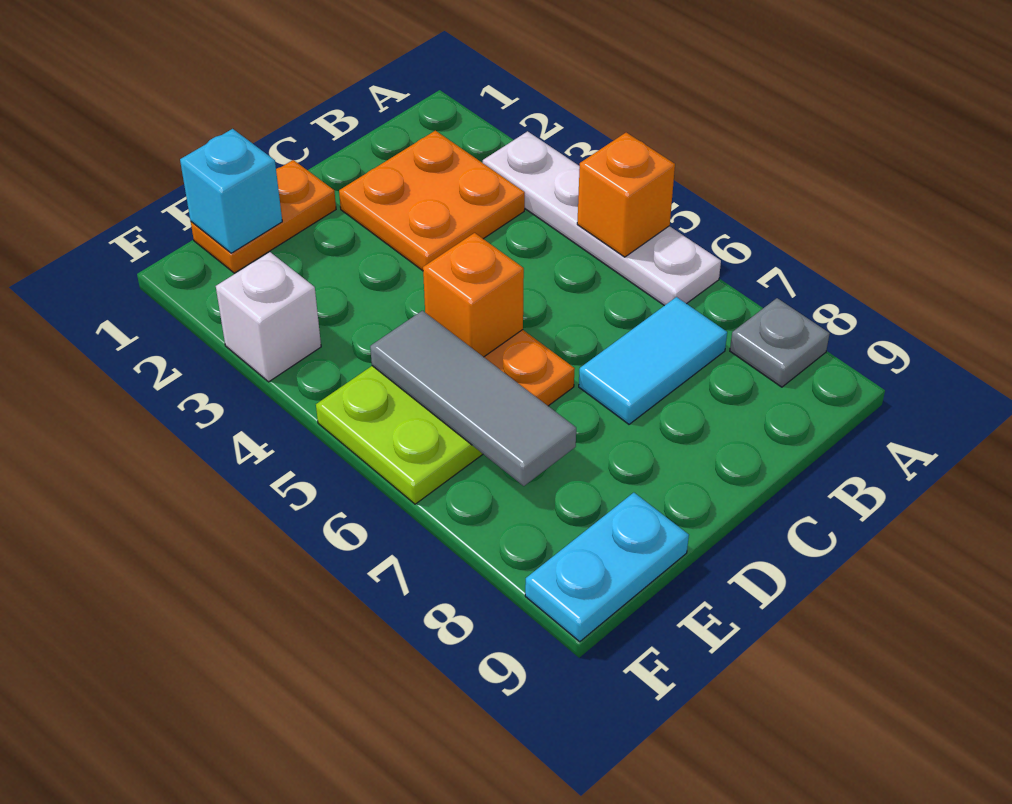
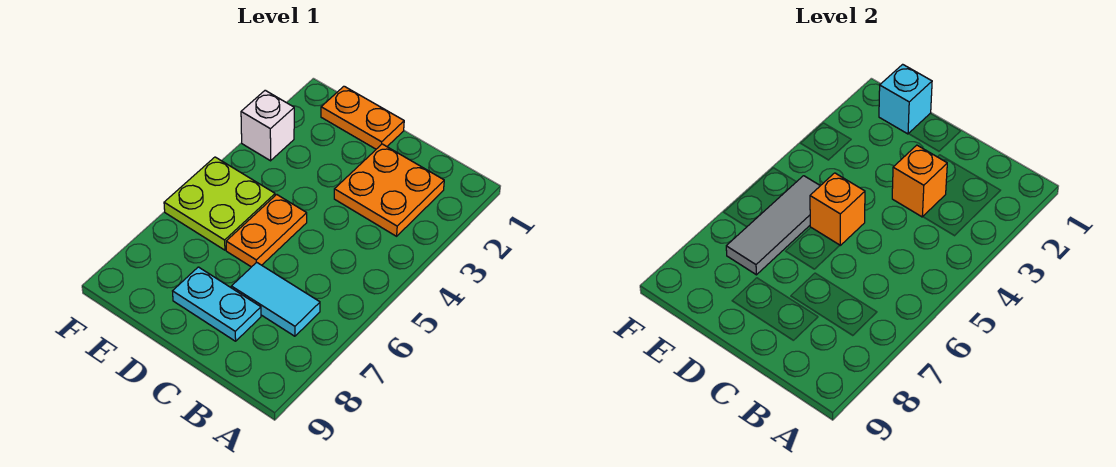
white 1x4 plate [483,131,721,306] -> none
orange 1x1 brick [577,133,675,257] -> orange 1x1 brick moved to [892,145,947,217]
grey 1x1 plate [730,298,830,387] -> none
cyan 1x2 plate [525,493,689,642] -> cyan 1x2 plate moved to [173,267,261,341]

